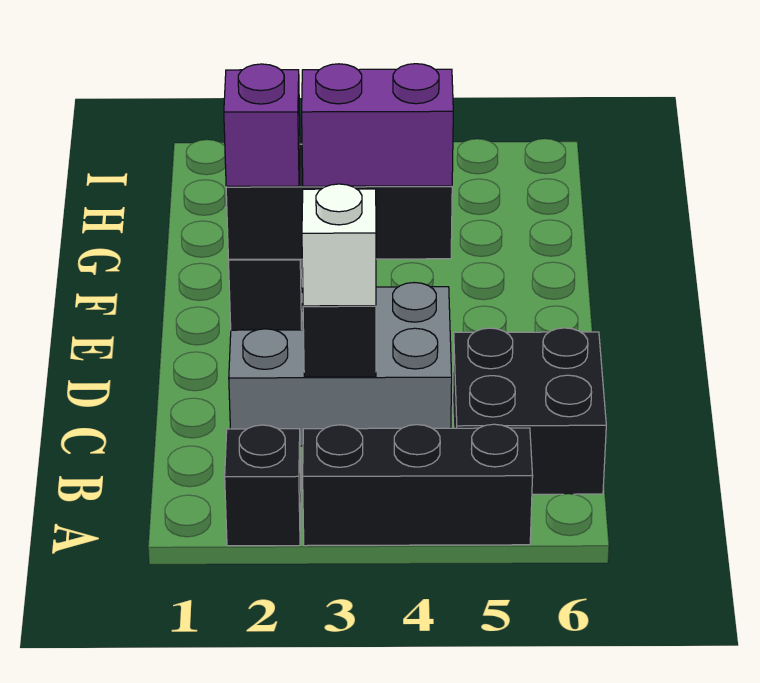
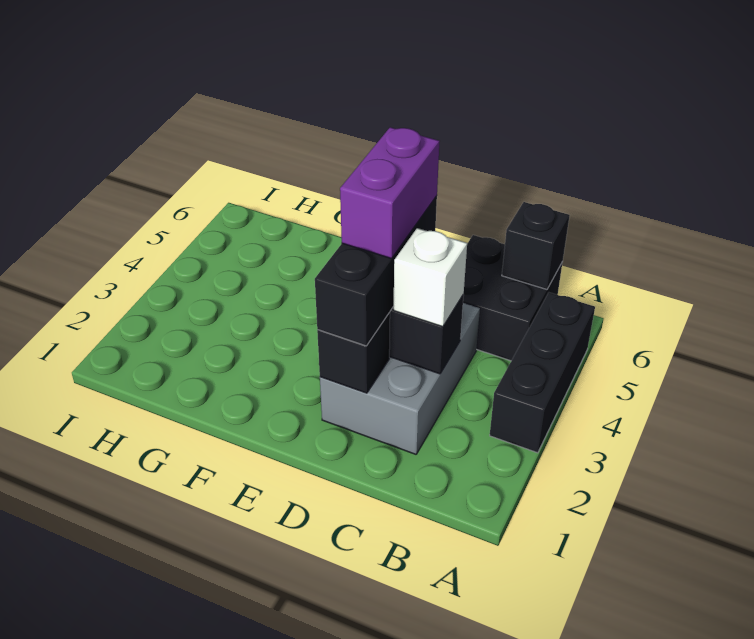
black 1x1 brick [225,425,301,546] -> black 1x1 brick moved to [502,202,570,289]
purple 1x1 brick [224,64,300,186] -> none

